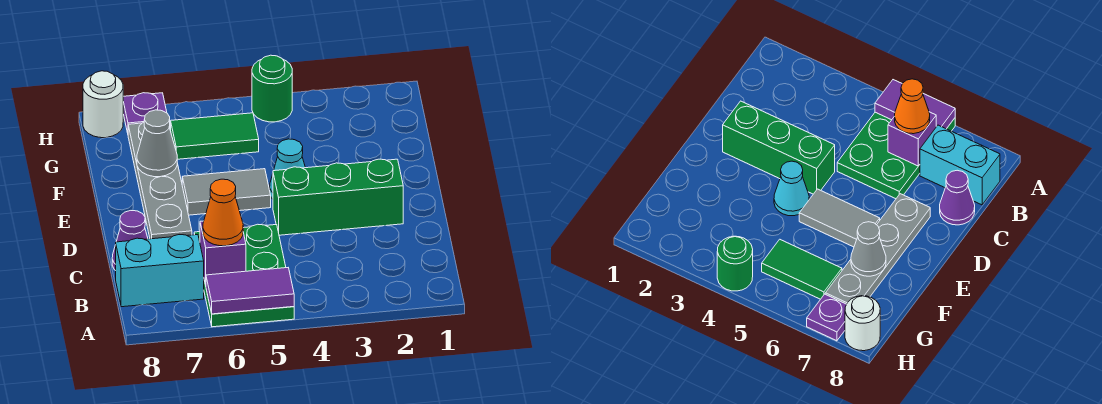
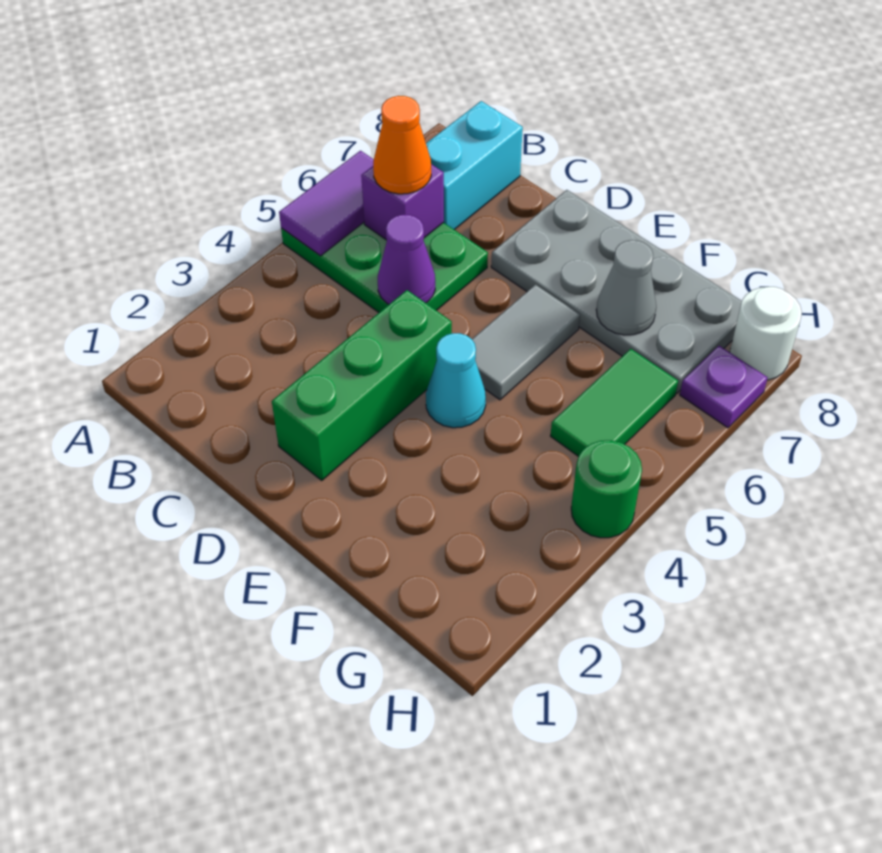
purple 1x1 cone [112,211,148,271] -> purple 1x1 cone moved to [378,215,435,304]
grey 1x4 plate [128,122,192,239] -> grey 2x4 plate [491,190,742,393]

